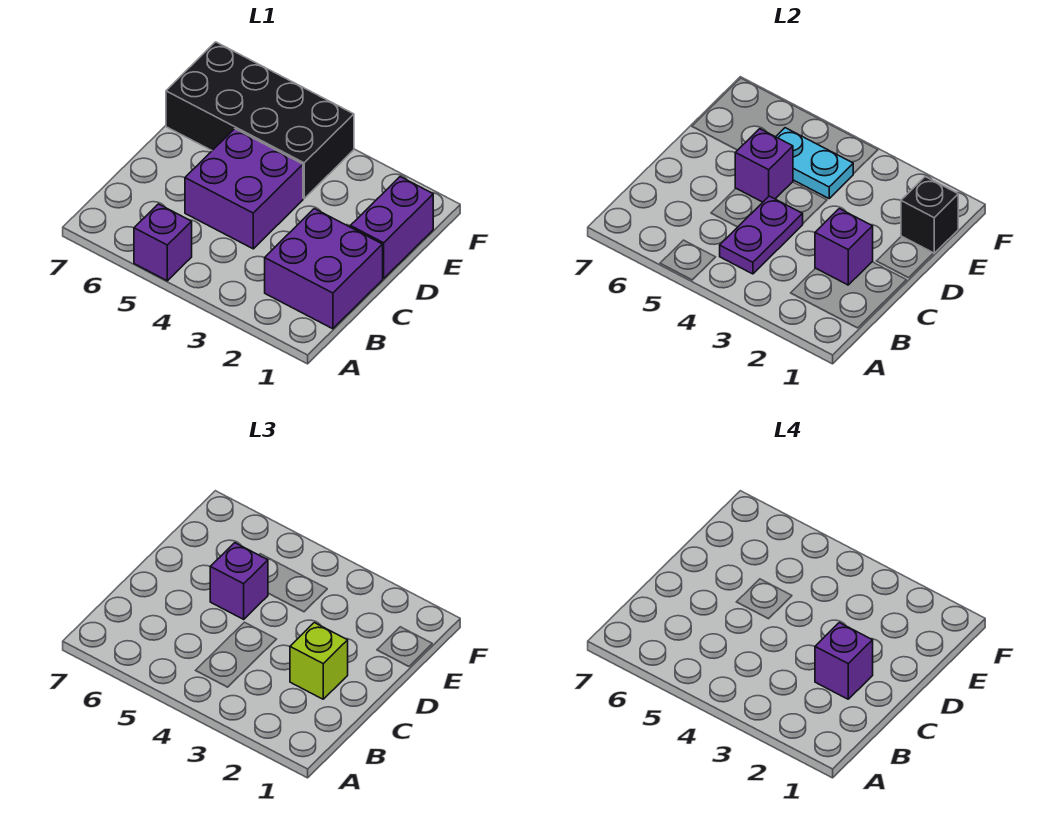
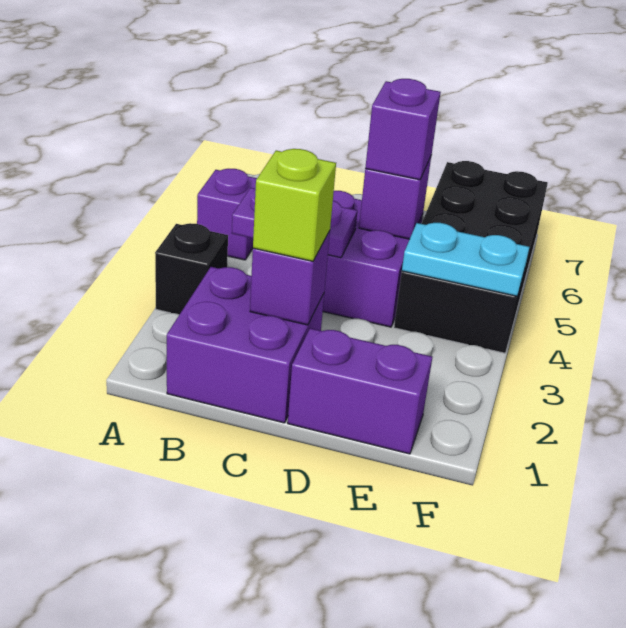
purple 1x1 brick [815,623,873,699] -> none
black 1x1 brick [901,177,958,253] -> black 1x1 brick moved to [155,223,228,314]
cyan 1x2 plate [776,128,853,198] -> cyan 1x2 plate turned to [402,223,529,296]

